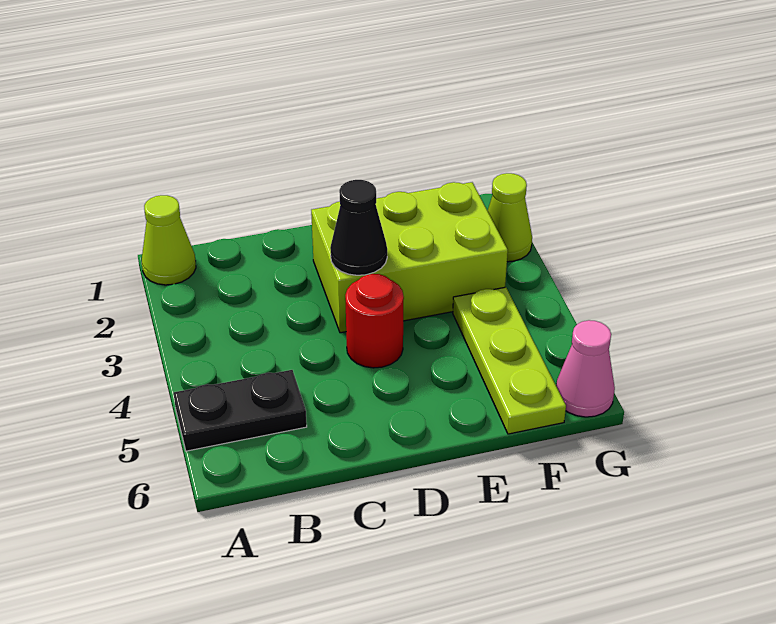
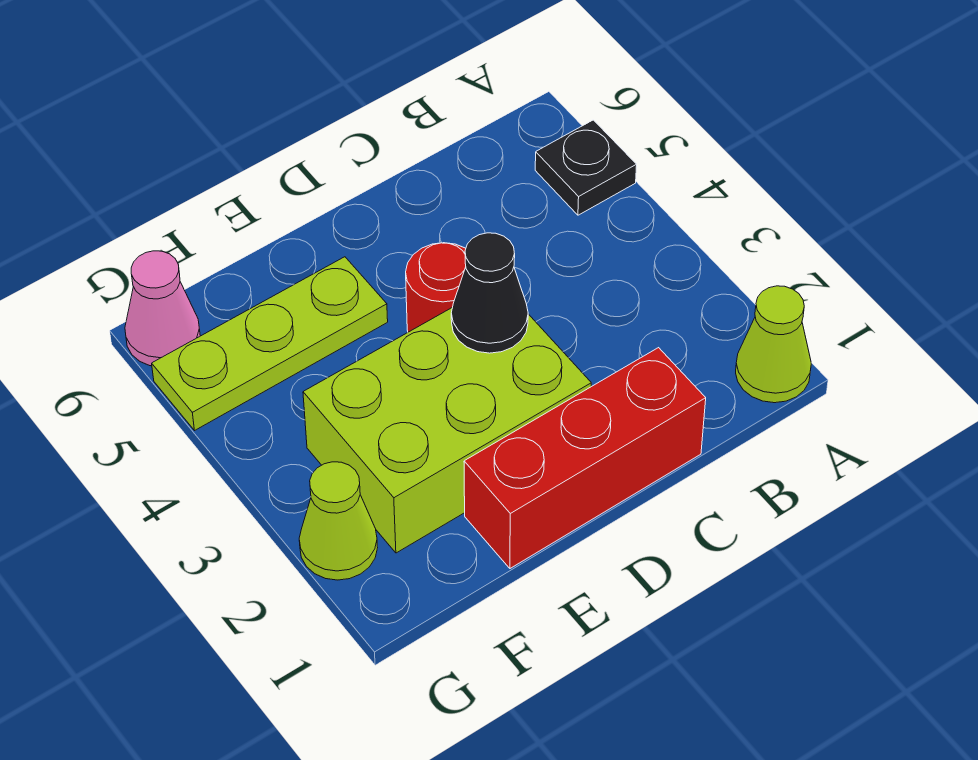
black 1x2 plate [174,370,307,451] -> black 1x1 plate [535,120,637,215]
none -> red 1x3 brick [464,348,706,568]
lime 1x3 plate [453,287,566,434] -> lime 1x3 plate turned to [152,257,388,431]

